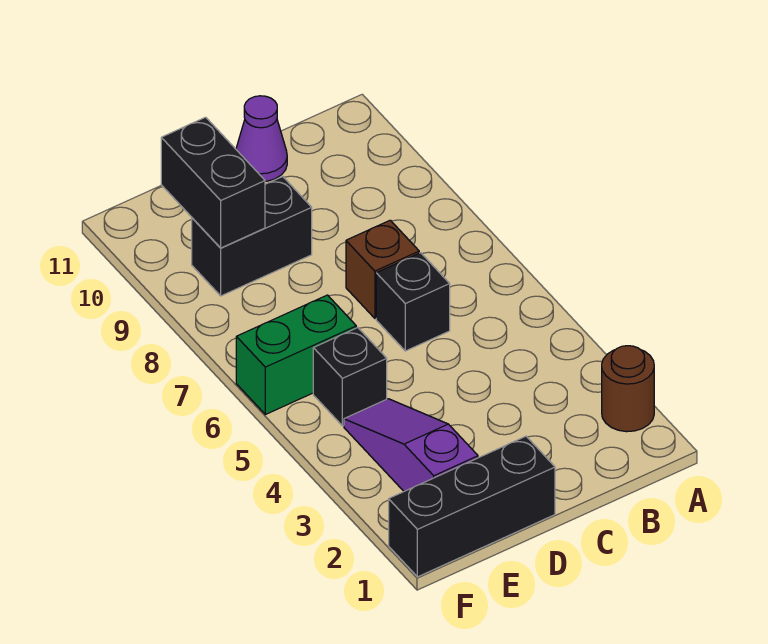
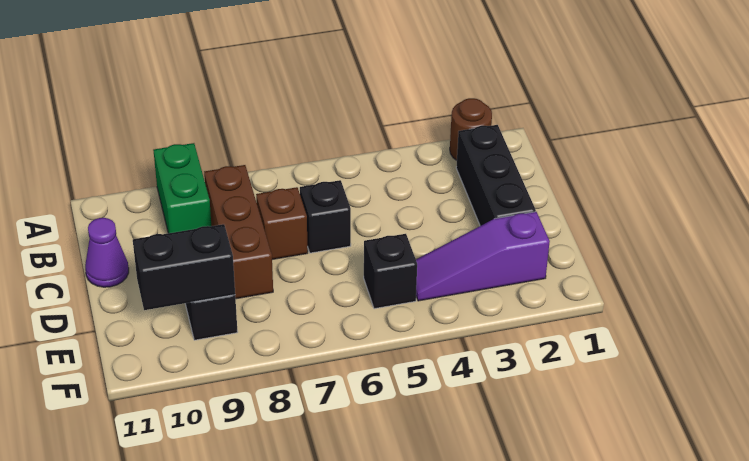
none -> brown 1x3 brick [204,165,273,299]
black 1x3 brick [389,436,555,577] -> black 1x3 brick moved to [456,125,536,226]
green 1x2 brick [236,295,356,415] -> green 1x2 brick moved to [153,143,211,233]

